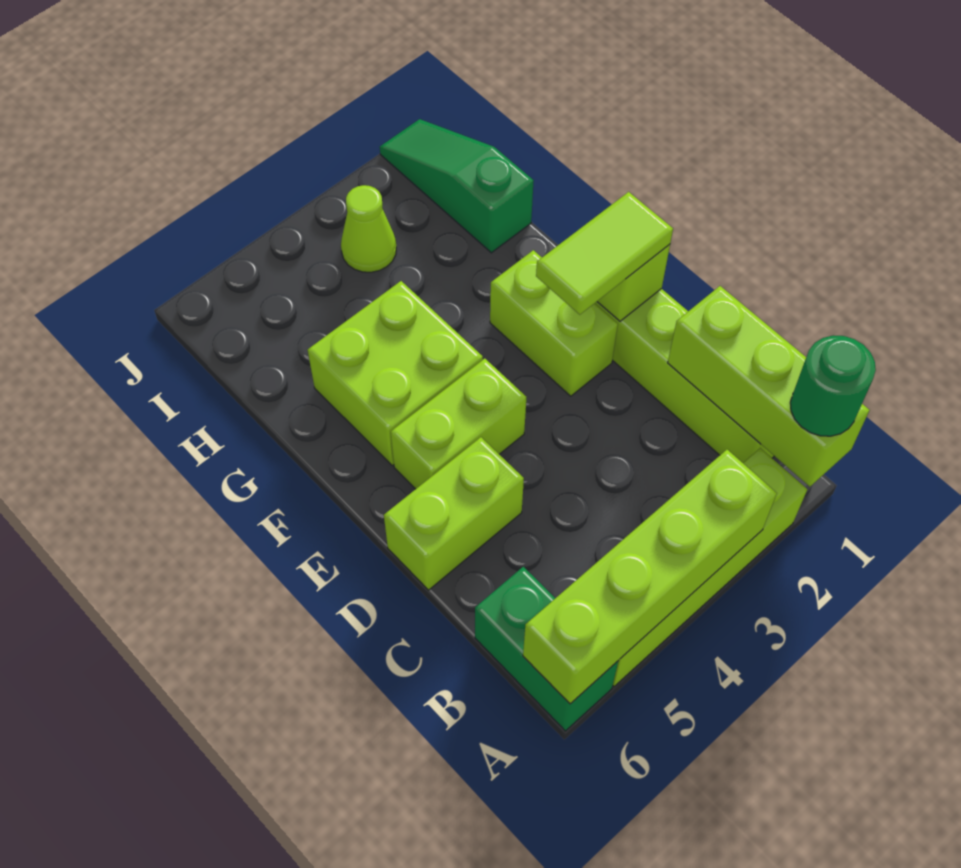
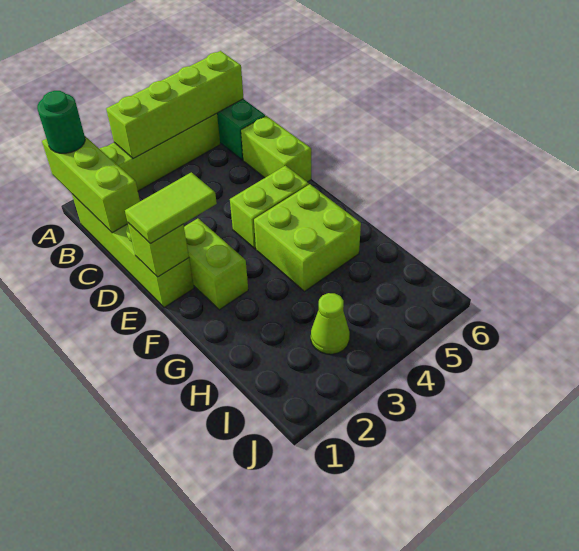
lime 1x2 brick [384,437,524,590] -> lime 1x2 brick turned to [241,116,311,182]
green 1x3 slope [380,119,534,253] -> none

